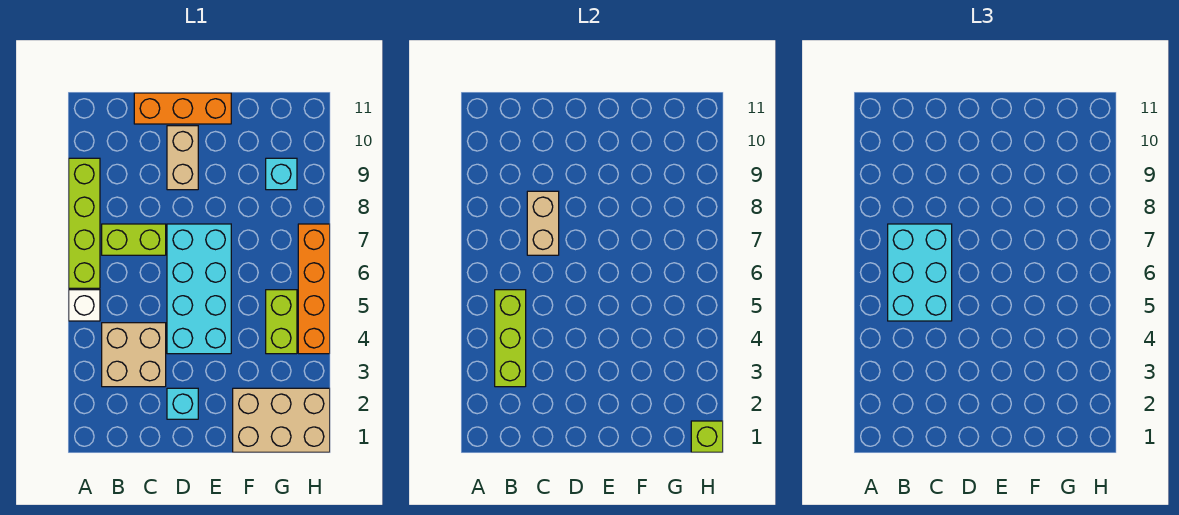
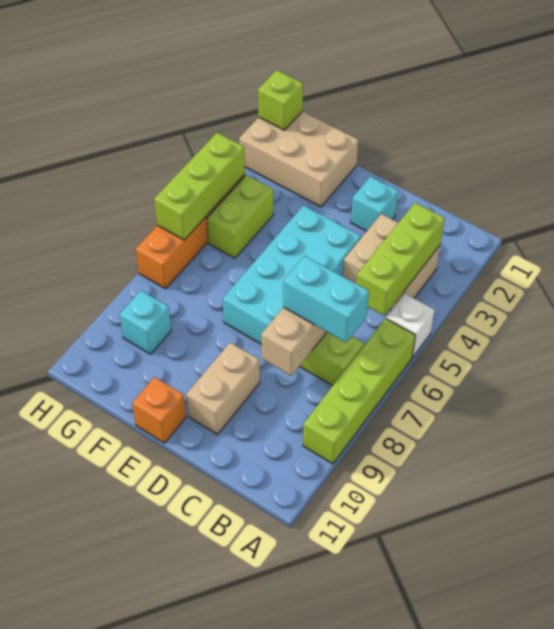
cyan 2x3 brick [888,224,952,321] -> cyan 1x2 brick [283,256,369,342]
orange 1x3 brick [134,93,231,124] -> orange 1x1 brick [132,377,186,443]
none -> lime 1x3 brick [154,133,245,240]

